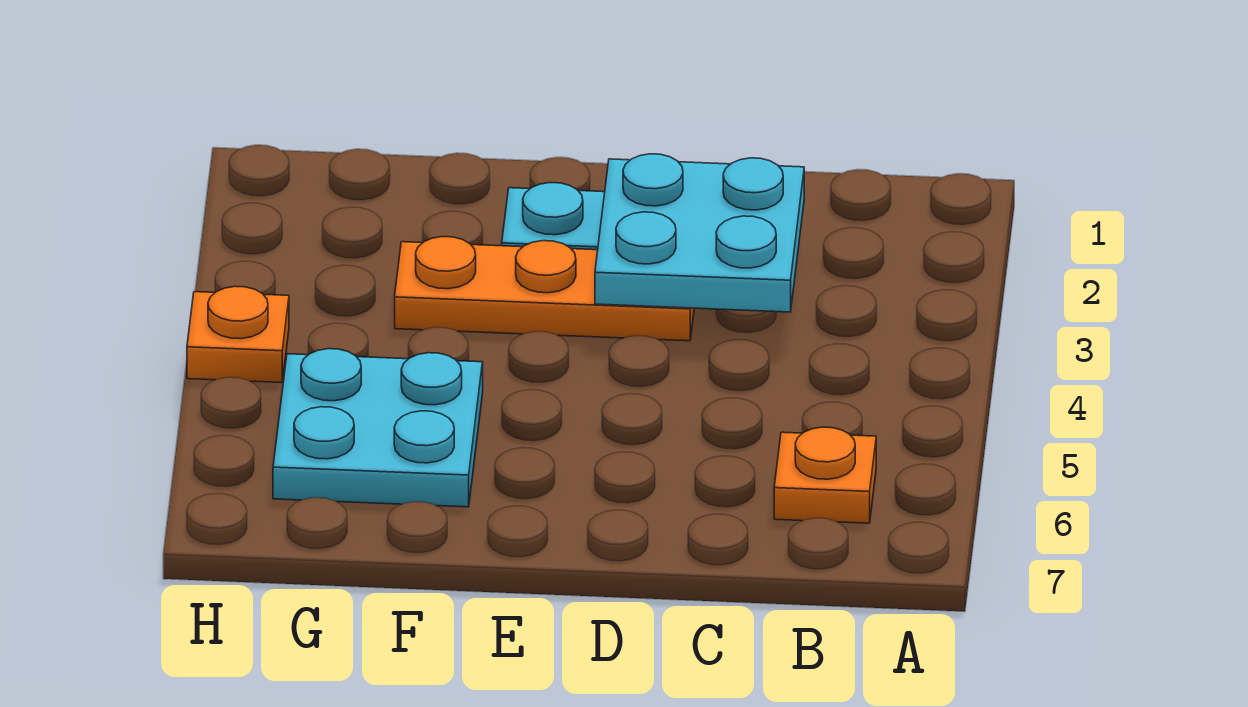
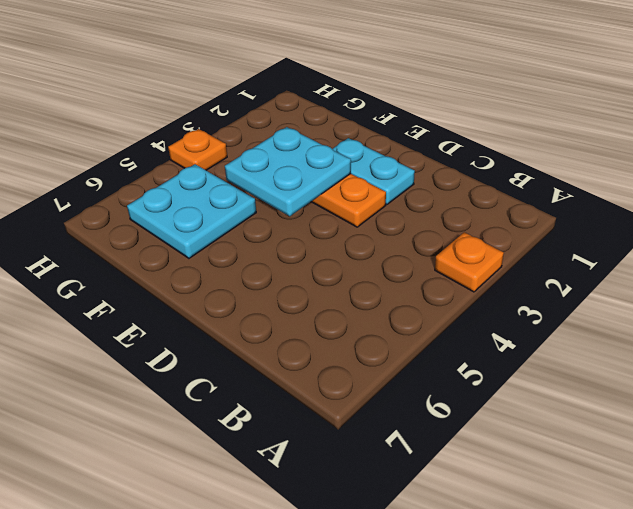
orange 1x1 plate [774,427,876,523] -> orange 1x1 plate moved to [435,232,504,292]
cyan 2x2 plate [595,154,804,312] -> cyan 2x2 plate moved to [225,127,351,216]

